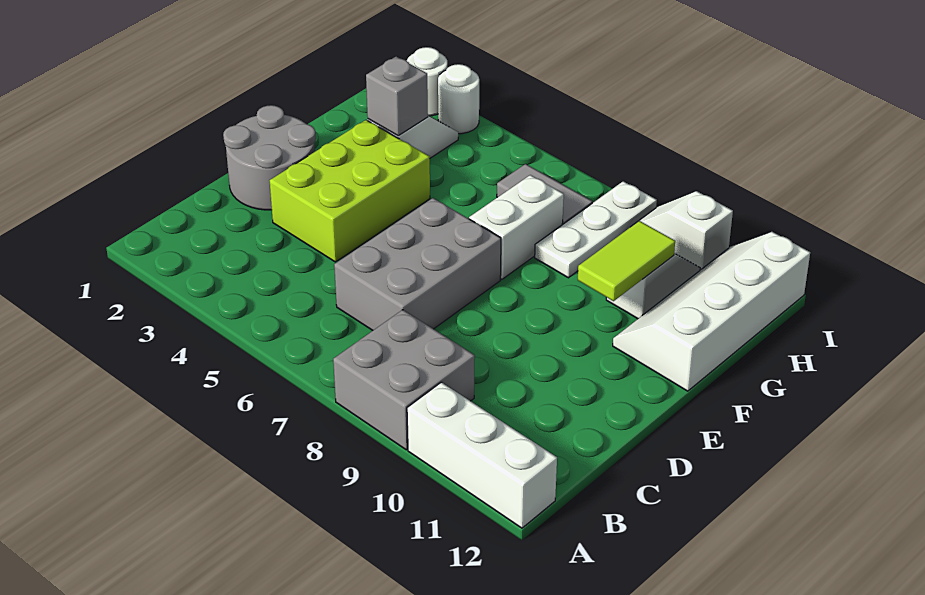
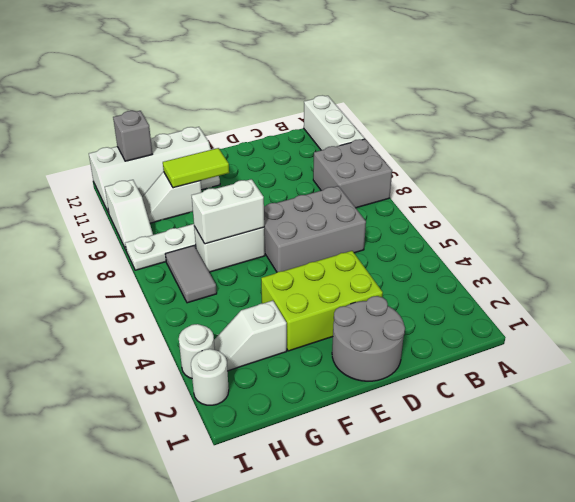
none -> white 1x2 brick [192,179,264,244]
grey 1x1 brick [366,57,428,136] -> grey 1x1 brick moved to [113,111,152,161]

